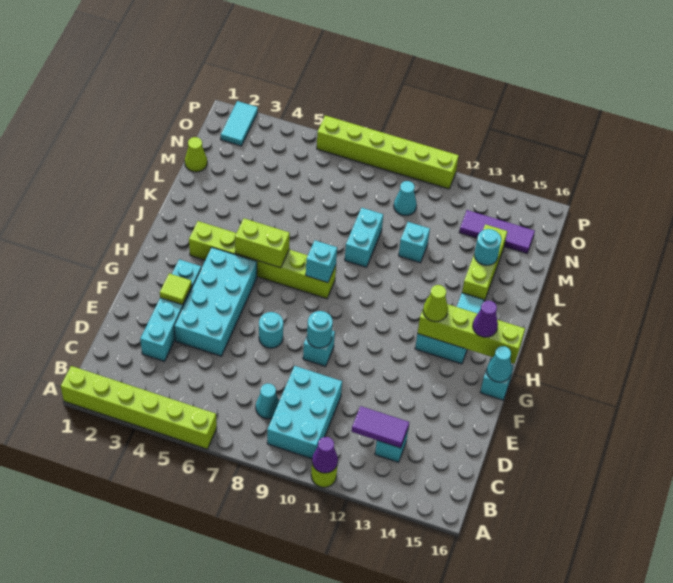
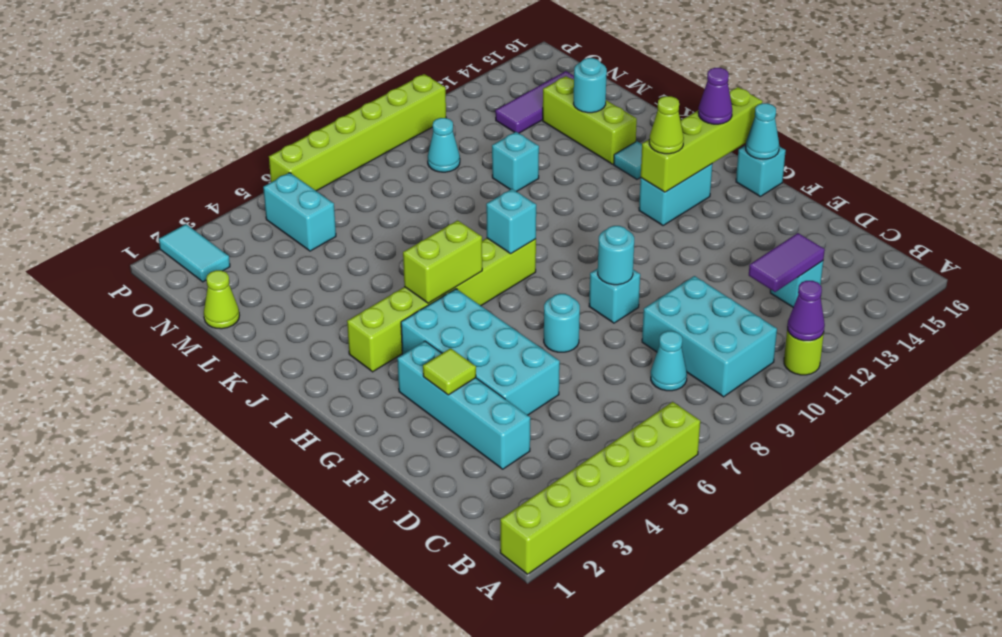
cyan 1x2 brick [345,208,383,267] -> cyan 1x2 brick moved to [263,173,336,251]

